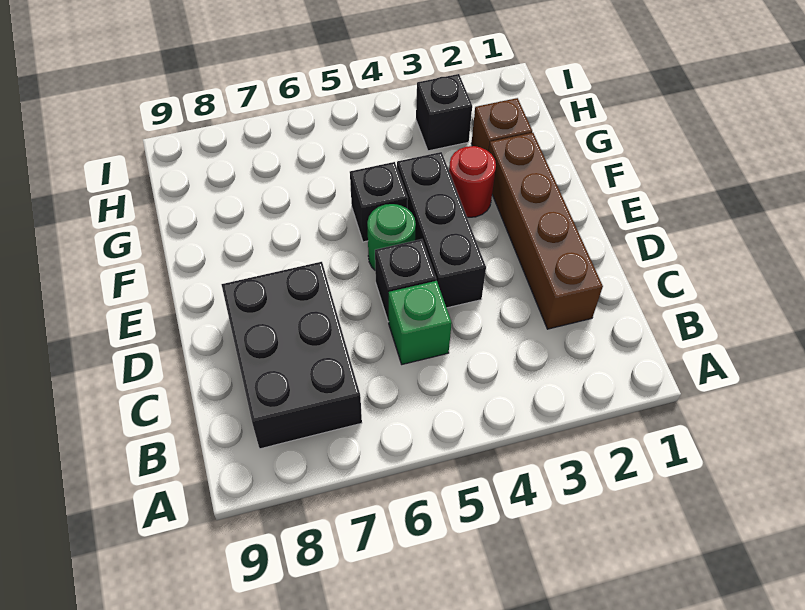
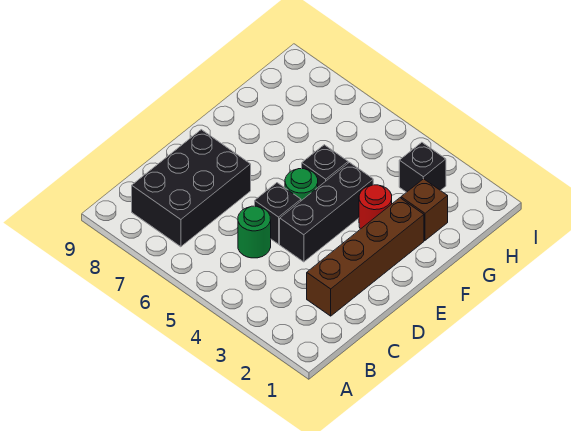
green 1x1 brick [389,281,452,364] -> green 1x1 round brick [238,206,271,258]

